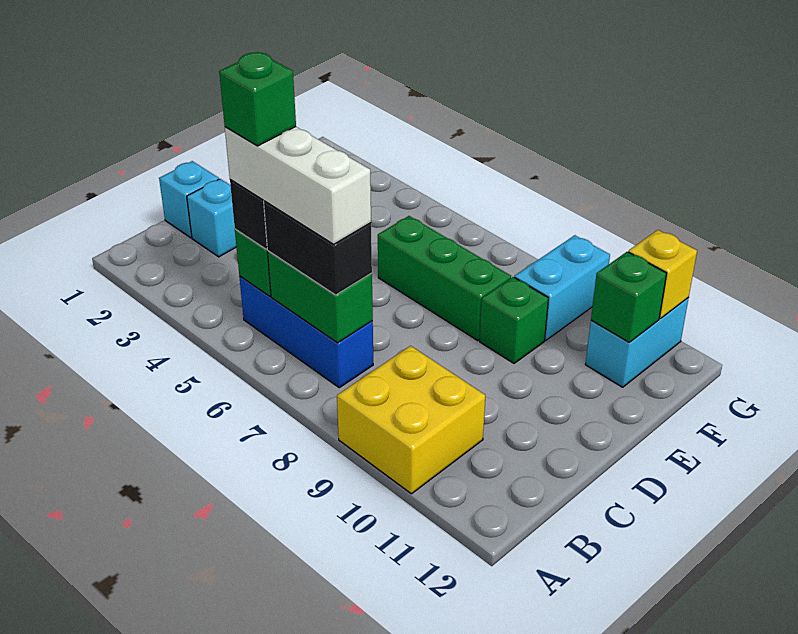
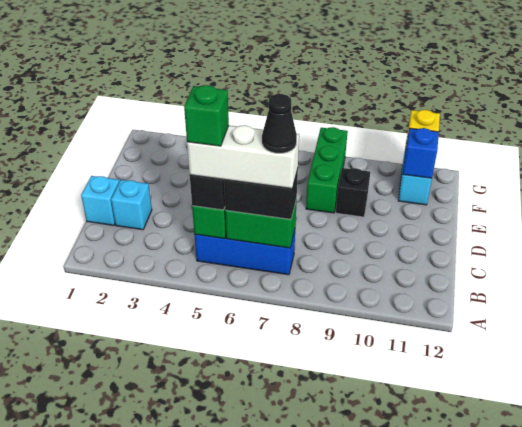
yellow 2x2 brick [337,346,485,494] -> none
none -> black 1x1 cone [262,94,297,153]
green 1x3 brick [378,216,511,340] -> green 1x3 brick turned to [306,127,348,213]
green 1x1 brick [480,277,548,363] -> black 1x1 brick [336,168,370,217]
cyan 1x2 brick [514,235,610,340] -> none
green 1x1 brick [591,252,667,342] -> blue 1x1 brick [403,128,439,178]

